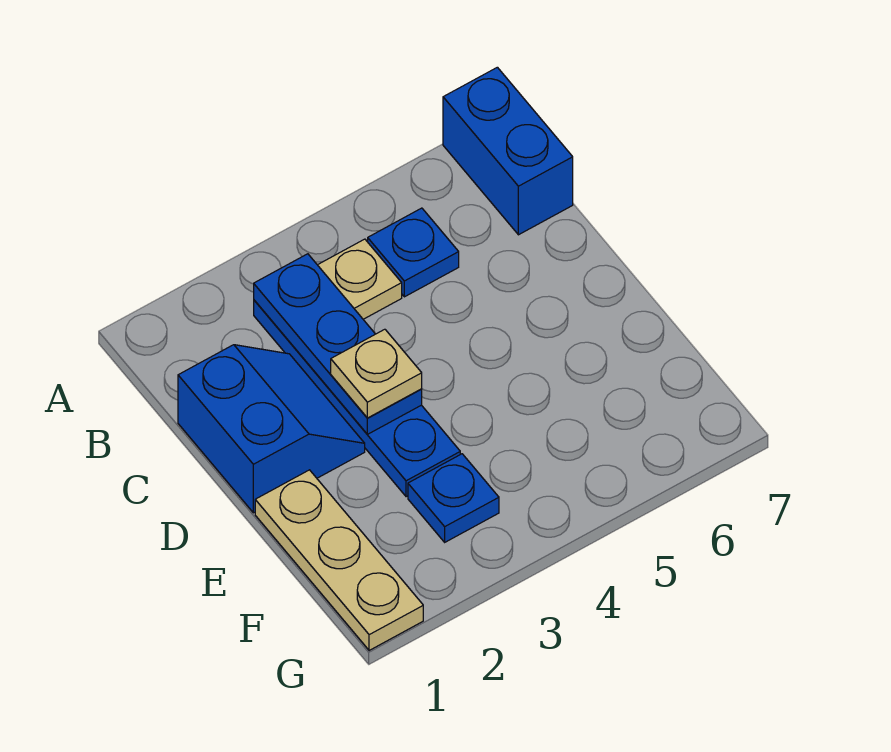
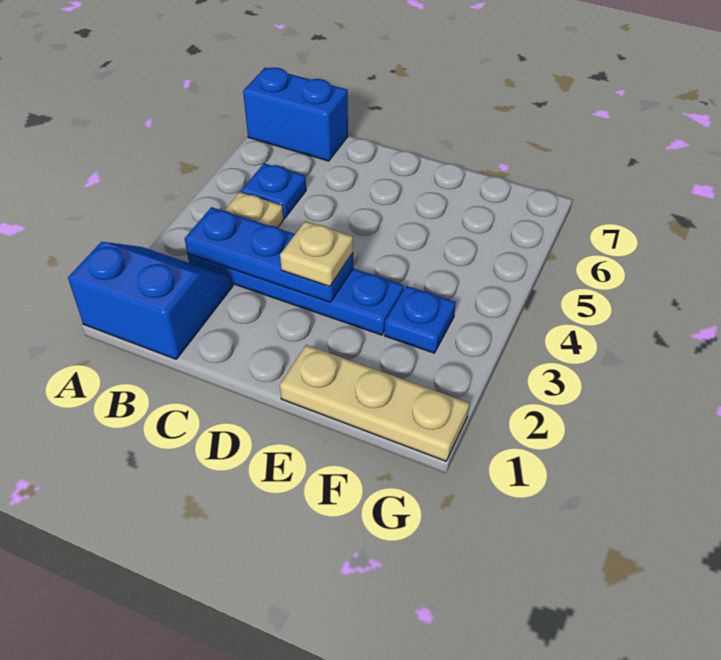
blue 2x2 slope [178,345,365,513] -> blue 2x2 slope moved to [68,242,233,359]

